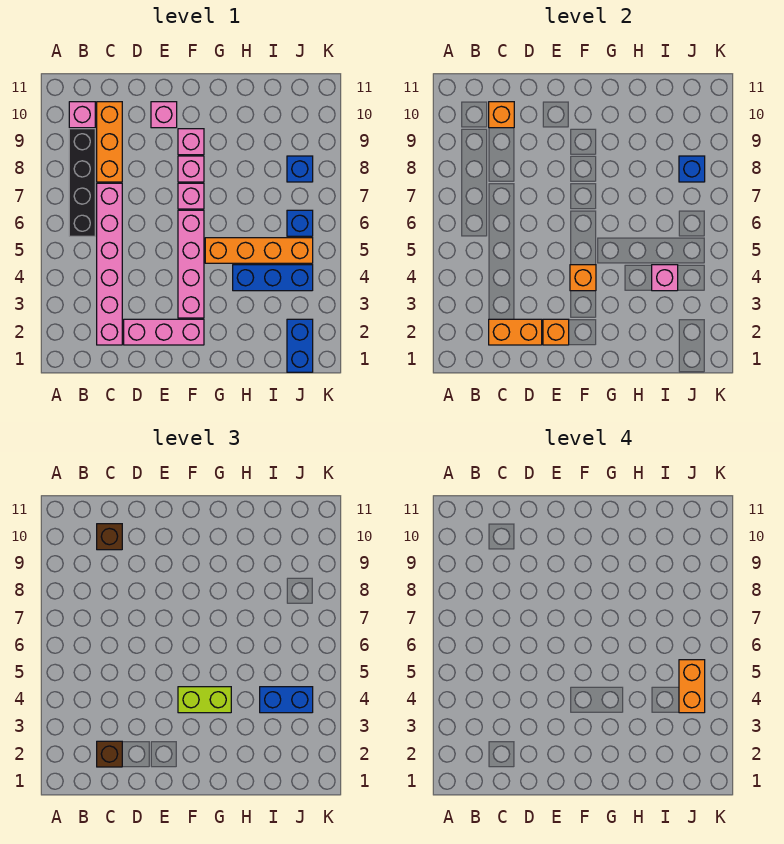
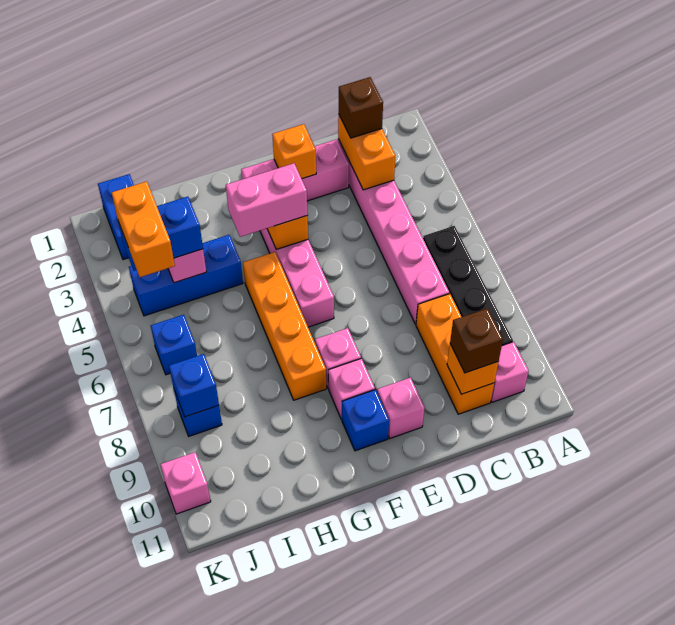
orange 1x2 brick [489,319,542,345] -> orange 1x2 brick turned to [338,115,395,190]
lime 1x2 brick [178,687,231,713] -> pink 1x2 brick [226,163,308,237]
pink 1x1 brick [178,183,204,209] -> pink 1x1 brick moved to [160,452,211,514]
none -> blue 1x1 brick [342,390,389,451]
orange 1x4 brick [205,238,313,263] -> orange 1x4 brick turned to [243,252,326,400]

